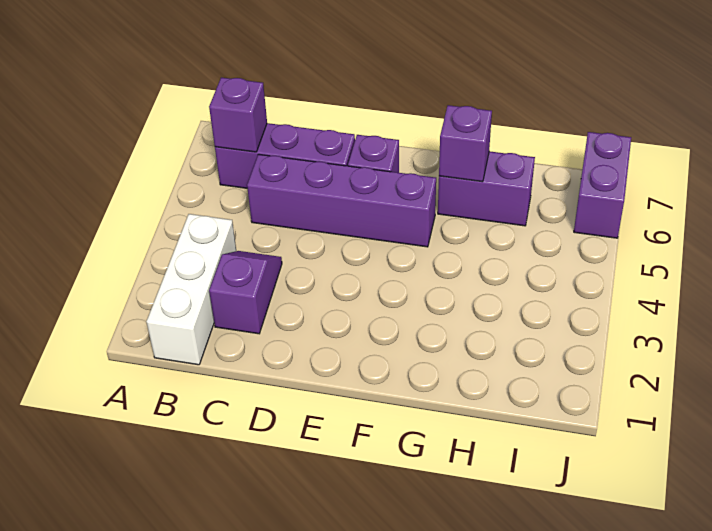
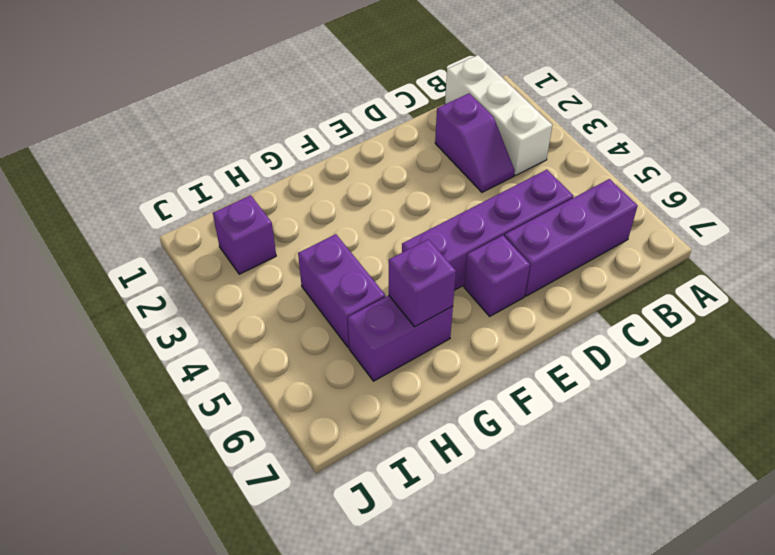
purple 1x1 brick [209,78,267,152] -> purple 1x1 brick moved to [213,195,276,274]
purple 1x2 brick [574,132,631,238] -> purple 1x2 brick moved to [298,234,385,348]

